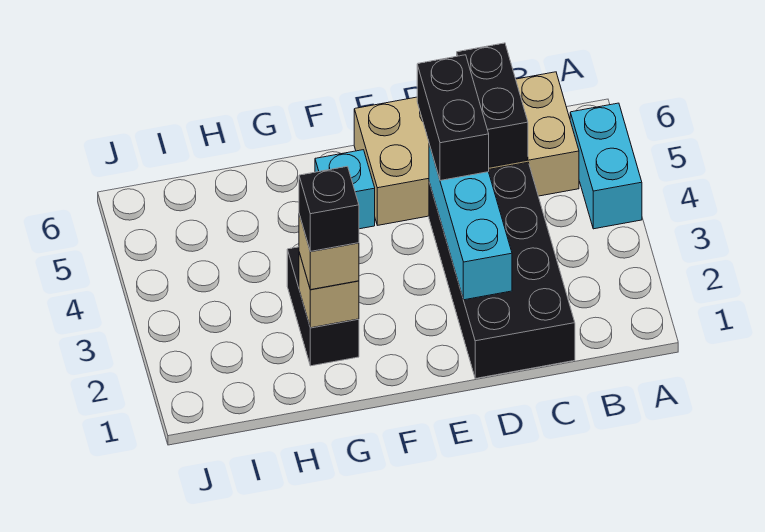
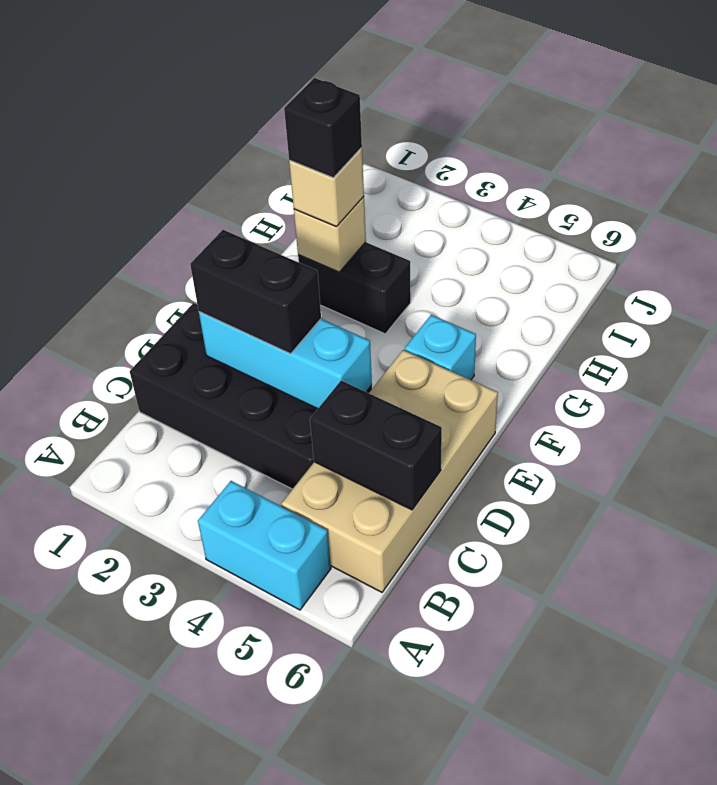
black 1x2 brick [417,55,489,181] -> black 1x2 brick moved to [190,230,321,354]

